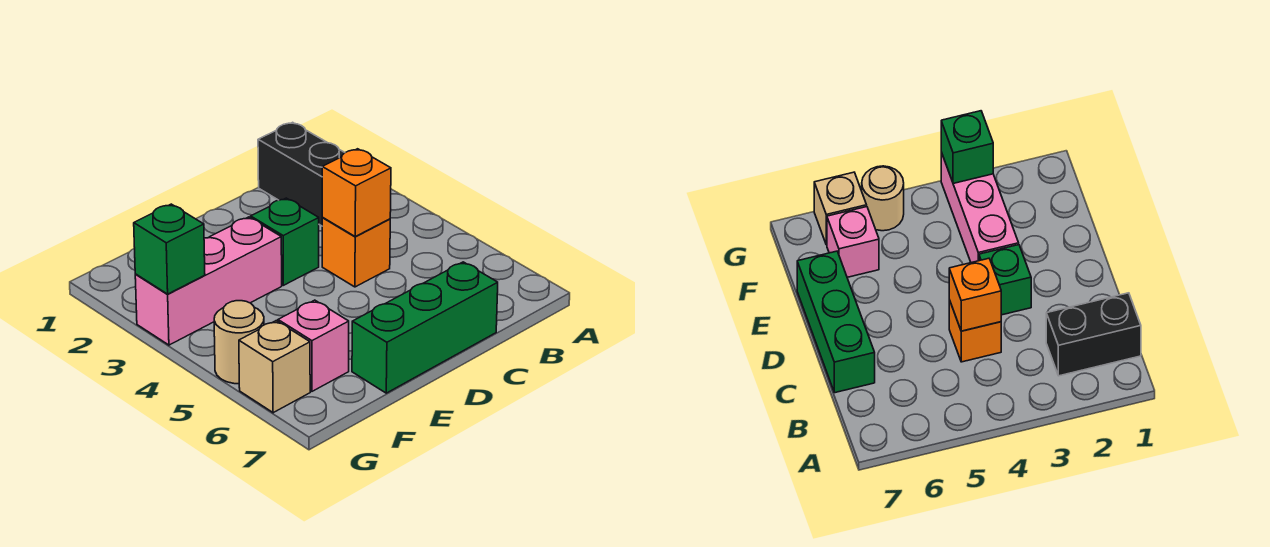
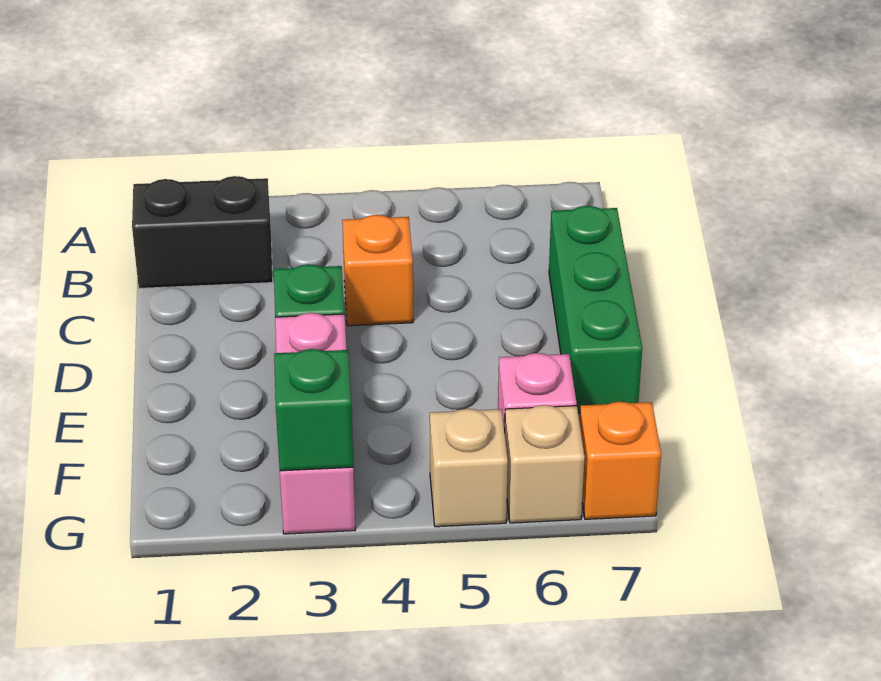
orange 1x1 brick [322,149,391,236] -> orange 1x1 brick moved to [580,402,661,519]
tan 1x1 round brick [214,301,264,384] -> tan 1x1 brick [430,409,508,527]

